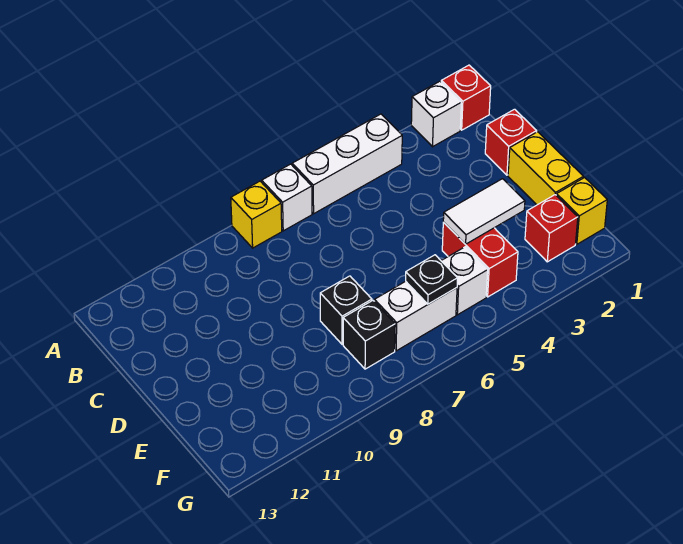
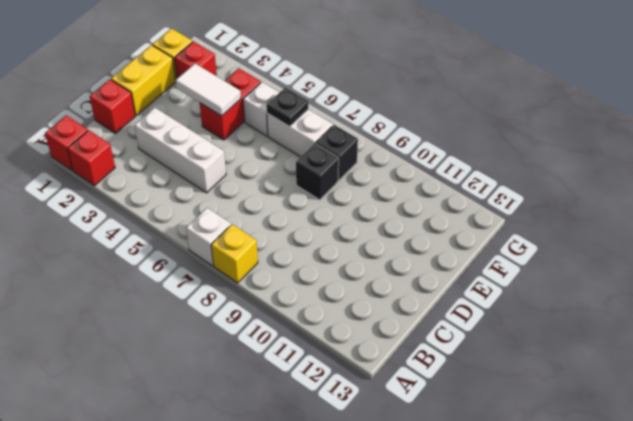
white 1x1 brick [411,81,461,147] -> red 1x1 brick [67,130,115,186]
white 1x3 brick [292,114,402,214] -> white 1x3 brick moved to [134,108,226,193]

